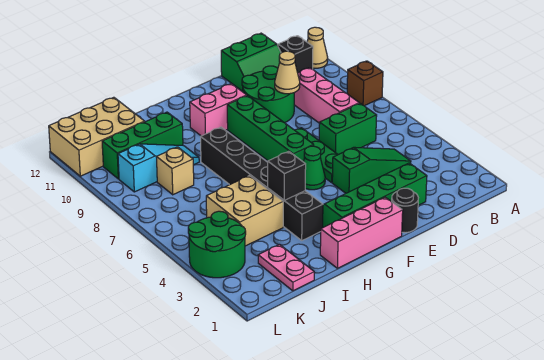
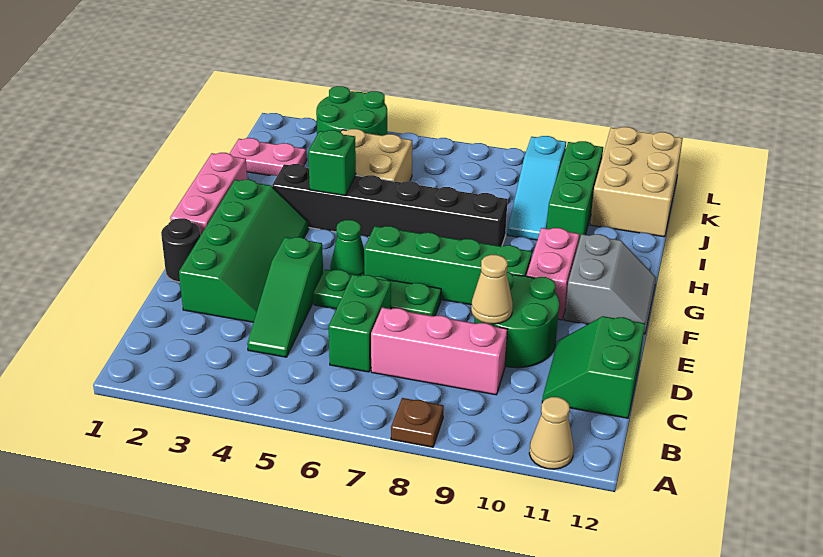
brown 1x1 brick [347,61,383,106] -> brown 1x1 plate [391,398,444,447]
black 1x1 brick [278,36,313,73] -> none
none -> grey 2x2 slope [565,234,656,334]
black 1x1 brick [268,151,306,200] -> green 1x1 brick [308,130,356,195]
tan 1x1 brick [157,147,194,195] -> none

